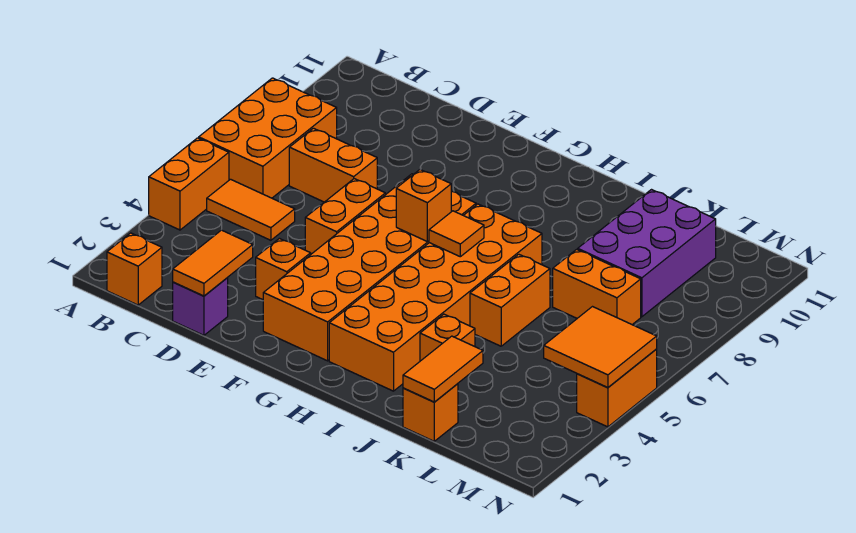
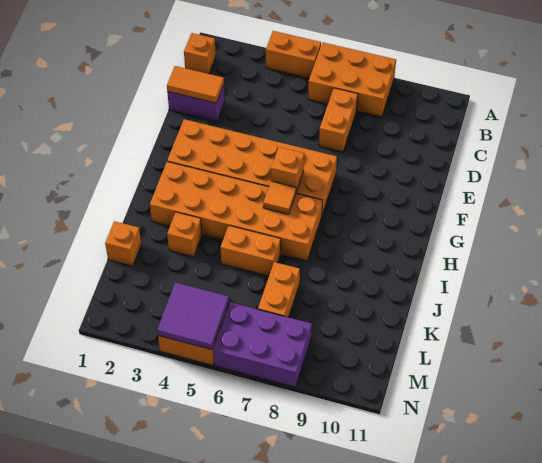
orange 1x2 tile [207,179,295,240] -> none
purple 1x1 brick [173,278,228,335] -> purple 1x2 brick [167,85,225,121]
orange 1x1 brick [256,238,311,300] -> none
orange 1x2 brick [305,179,385,254] -> none
orange 1x2 tile [403,336,483,402] -> none
purple 2x3 brick [578,190,716,317] -> purple 2x3 brick moved to [213,302,312,387]
orange 2x2 tile [544,307,657,387] -> purple 2x2 tile [157,283,229,350]

